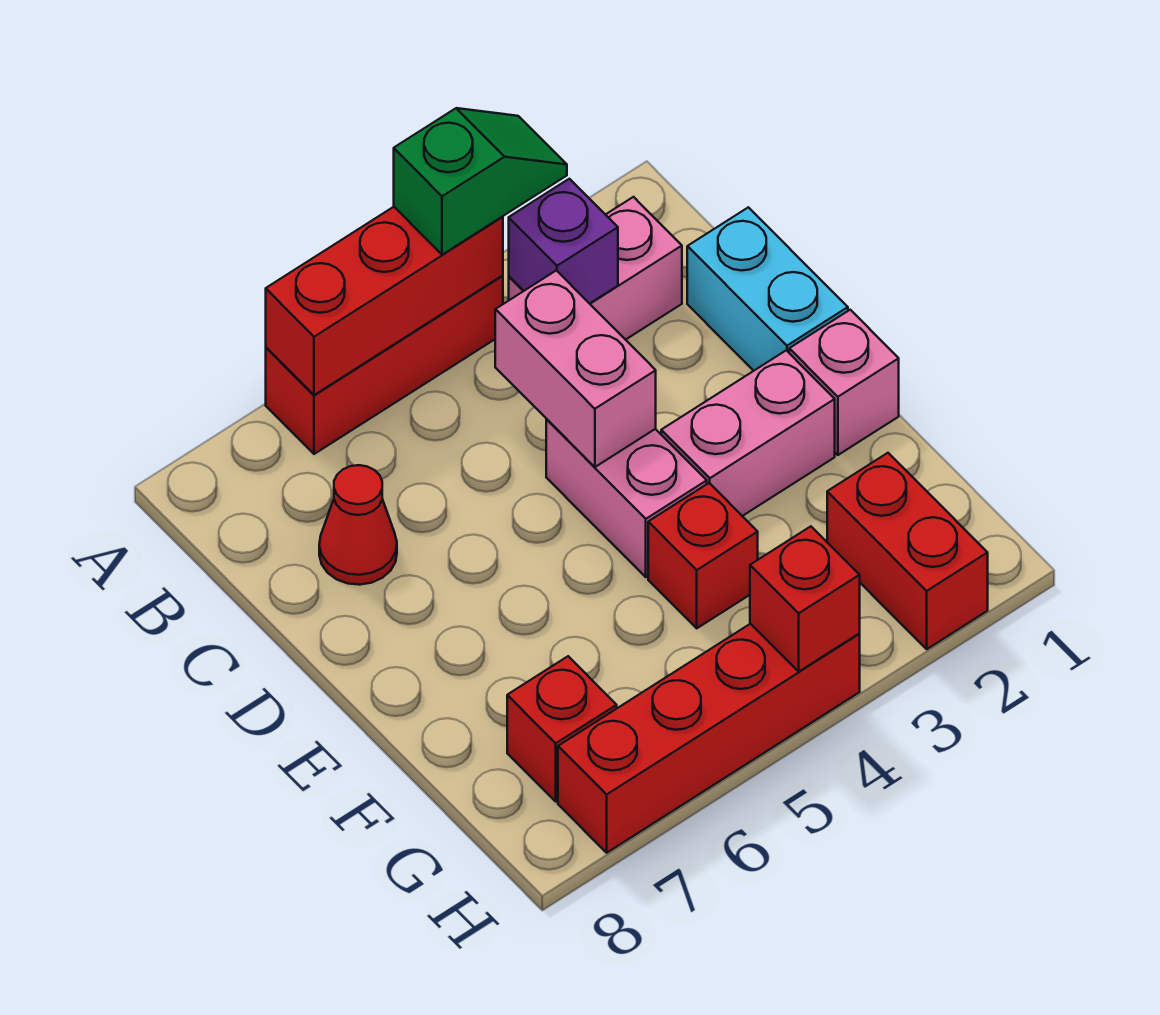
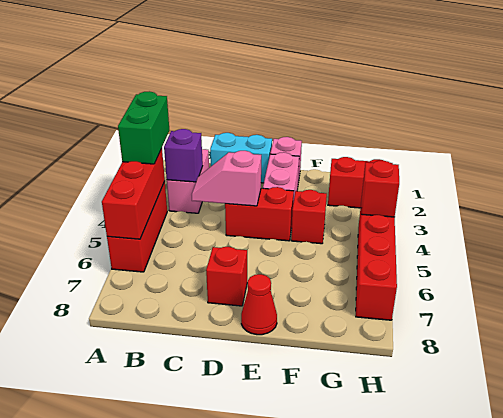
green 1x2 slope [394,108,567,255] -> green 1x2 brick [118,91,169,164]
pink 1x2 brick [495,270,656,467] -> pink 1x2 slope [192,151,261,206]
red 1x1 cone [319,465,397,585] -> red 1x1 cone moved to [241,274,277,335]
pink 1x2 brick [546,420,707,577] -> red 1x2 brick [225,187,294,241]
red 1x1 brick [507,656,617,801] -> red 1x1 brick moved to [206,247,247,306]

